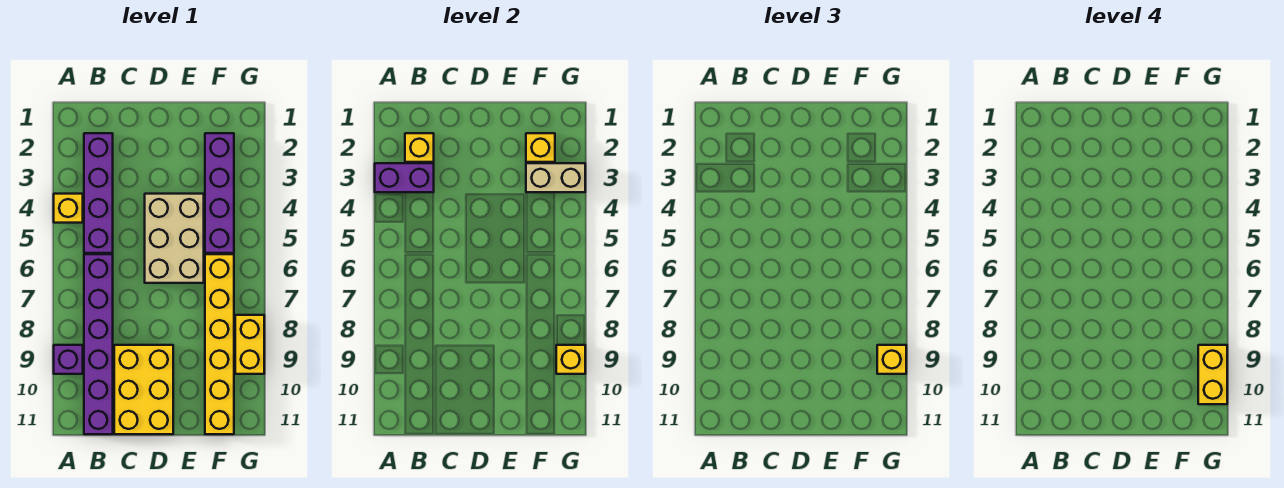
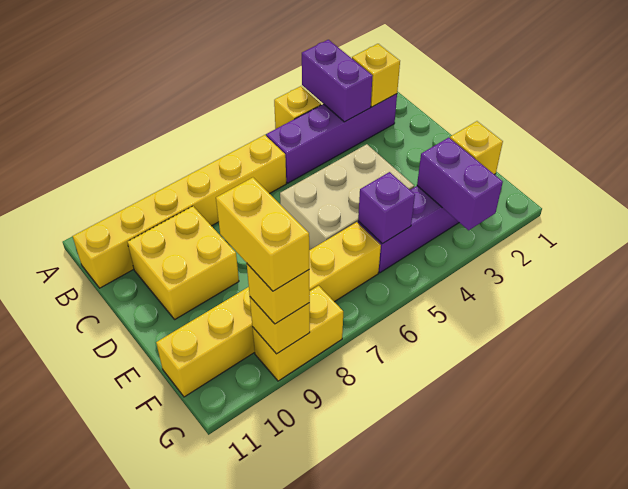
purple 1x1 brick [54,345,83,374] -> purple 1x1 brick moved to [358,172,415,244]
purple 1x6 brick [84,254,113,434] -> yellow 1x6 brick [73,135,286,288]
yellow 2x3 brick [114,345,173,434] -> yellow 2x2 brick [128,206,239,319]
tan 1x2 brick [526,163,585,192] -> purple 1x2 brick [417,138,503,230]
yellow 1x2 brick [1198,345,1227,404] -> yellow 1x2 brick turned to [216,178,309,291]

